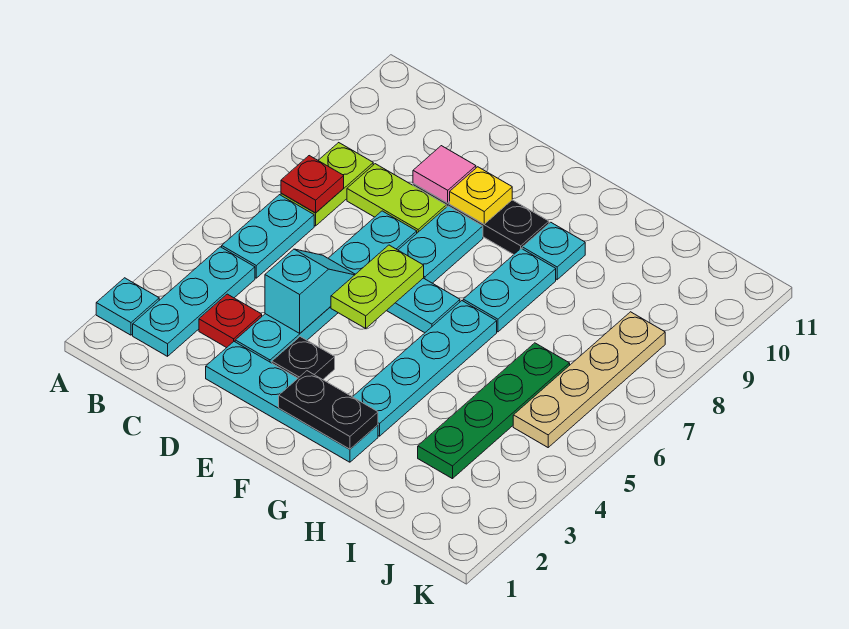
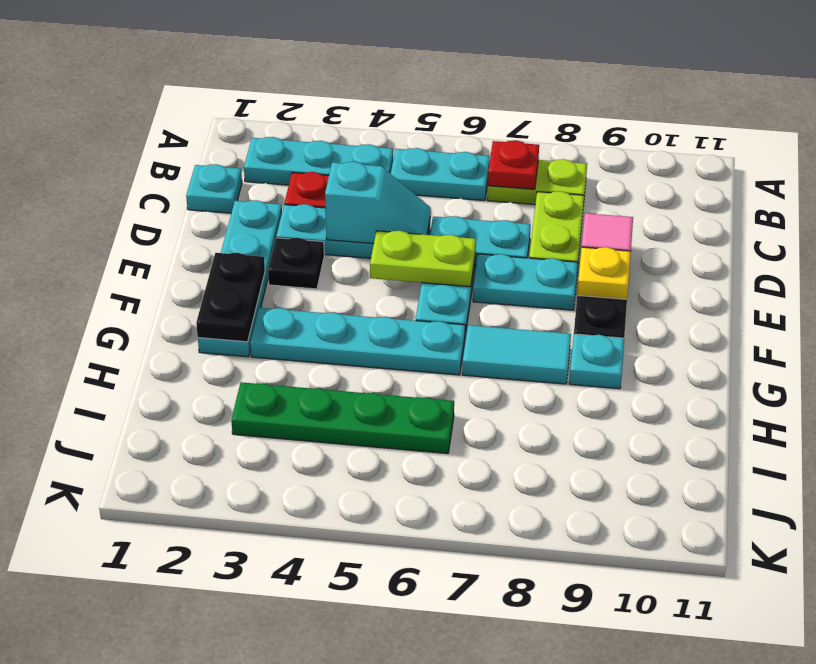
cyan 1x1 plate [96,278,159,335] -> cyan 1x1 plate moved to [186,164,242,213]
cyan 1x2 plate [463,248,556,332] -> cyan 1x2 tile [462,325,571,384]
tan 1x4 plate [513,312,665,447] -> none

